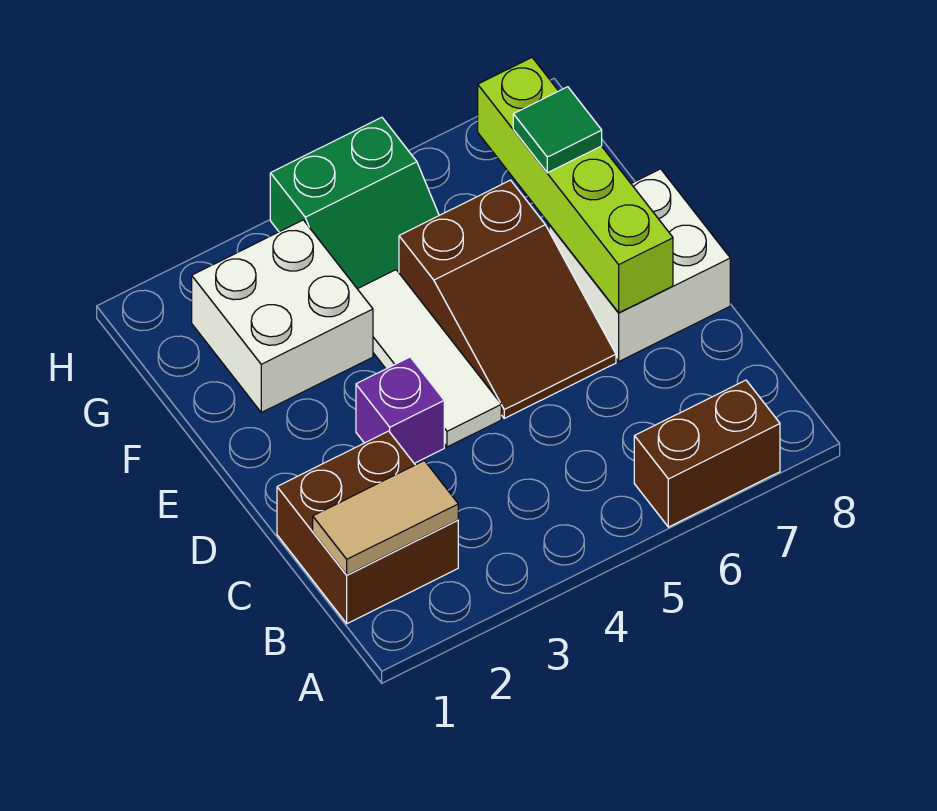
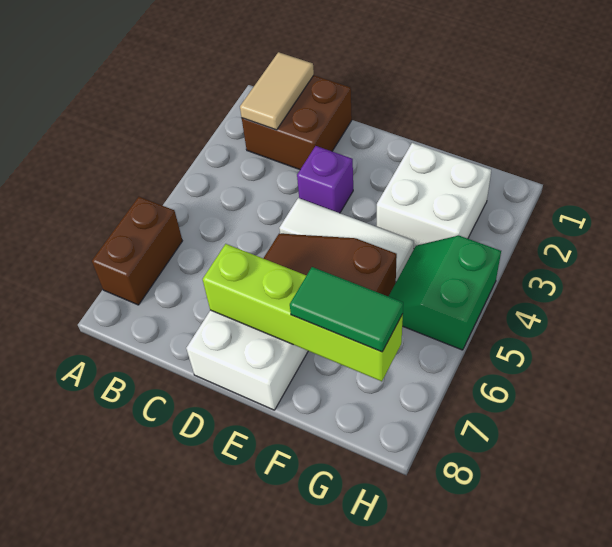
green 1x1 tile [513,87,602,173] -> green 1x2 tile [290,267,403,352]

